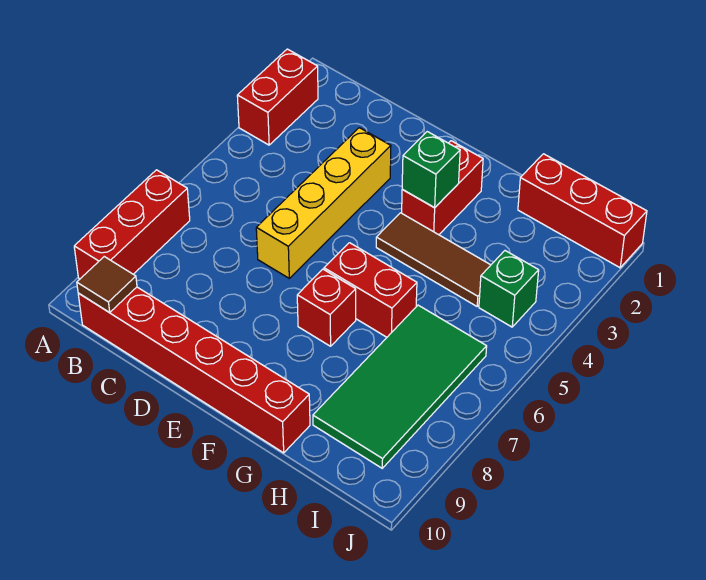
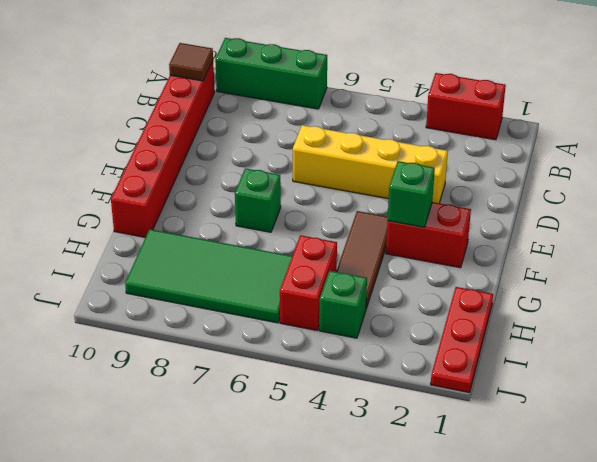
red 1x3 brick [74,170,190,279] -> green 1x3 brick [215,38,327,109]
red 1x2 brick [324,243,417,337] -> red 1x2 brick moved to [280,235,337,330]
red 1x1 brick [297,269,356,346] -> green 1x1 brick [235,168,281,232]
red 1x3 brick [518,154,647,268] -> red 1x3 plate [431,287,493,393]

